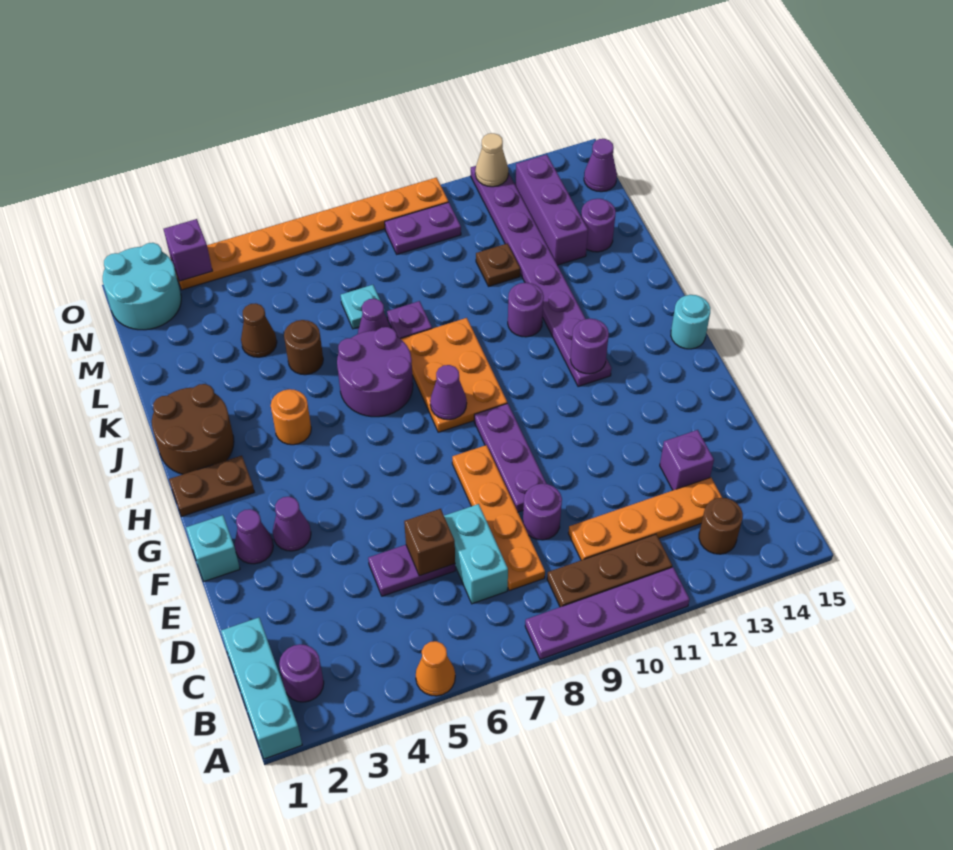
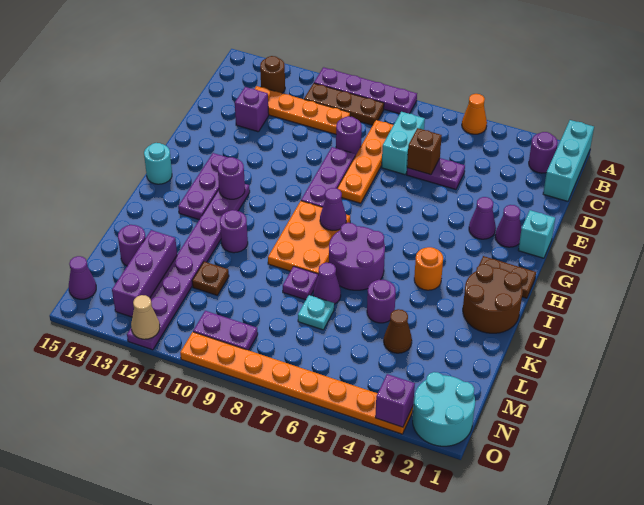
none -> purple 1x3 plate [178,153,228,220]
brown 1x1 round brick [284,320,323,375] -> purple 1x1 round brick [367,280,396,323]

